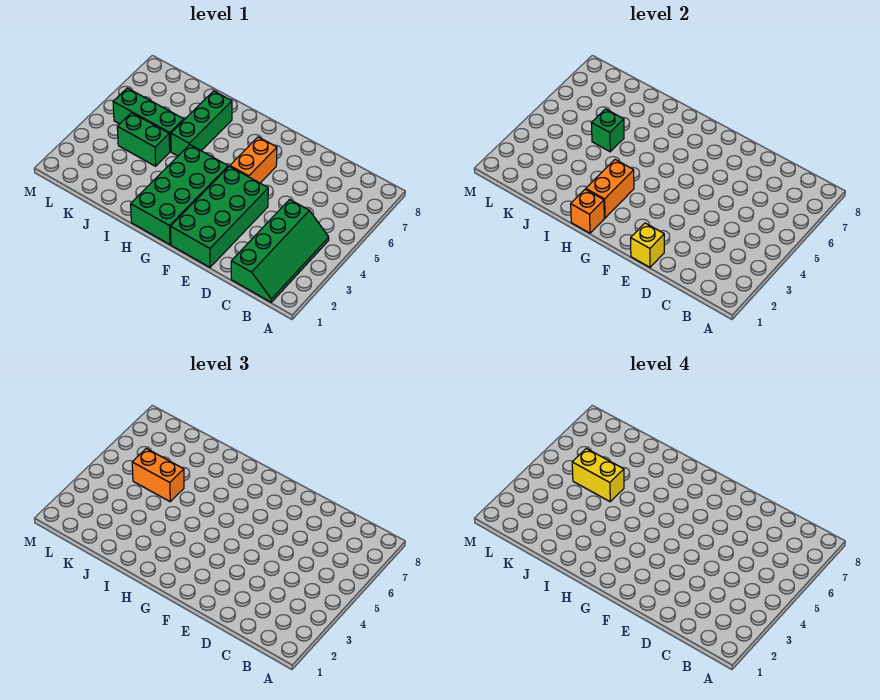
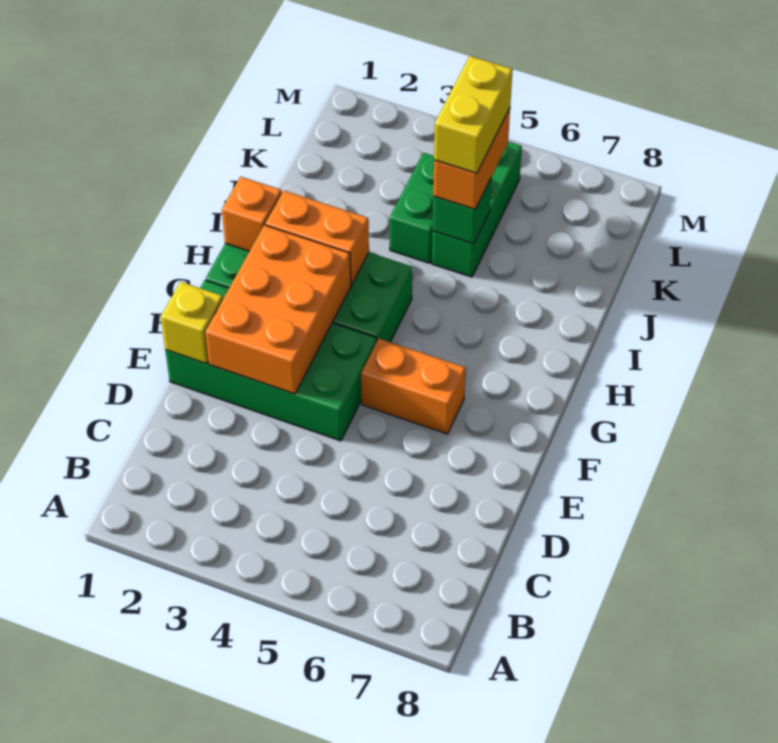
green 2x4 slope [231,200,329,302] -> none
none -> orange 2x3 brick [205,225,351,394]
green 1x3 brick [171,91,232,156] -> none

